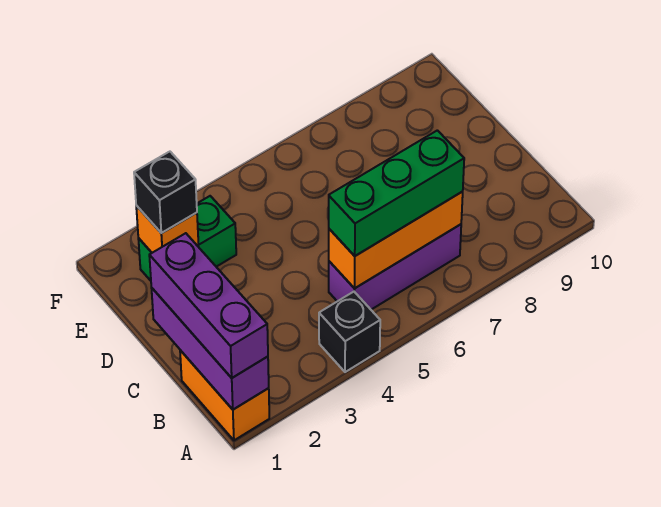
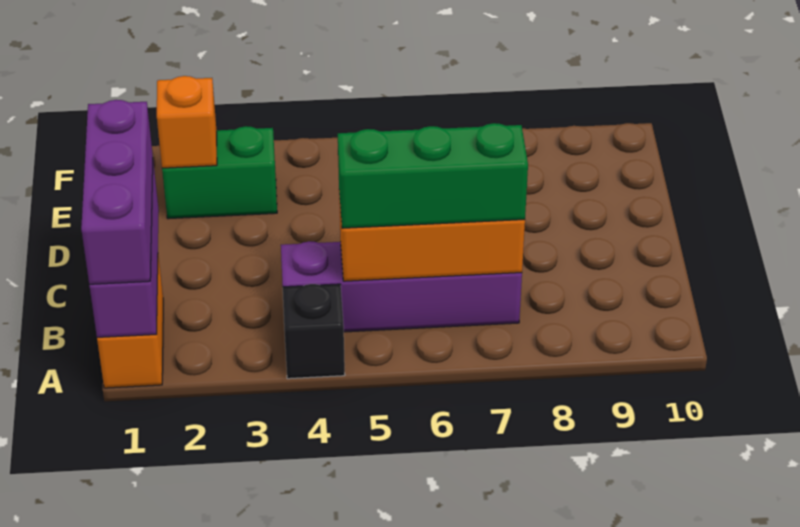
purple 1x3 brick [329,224,461,310] -> purple 1x4 brick [281,241,522,332]
black 1x1 brick [134,152,197,233] -> none

